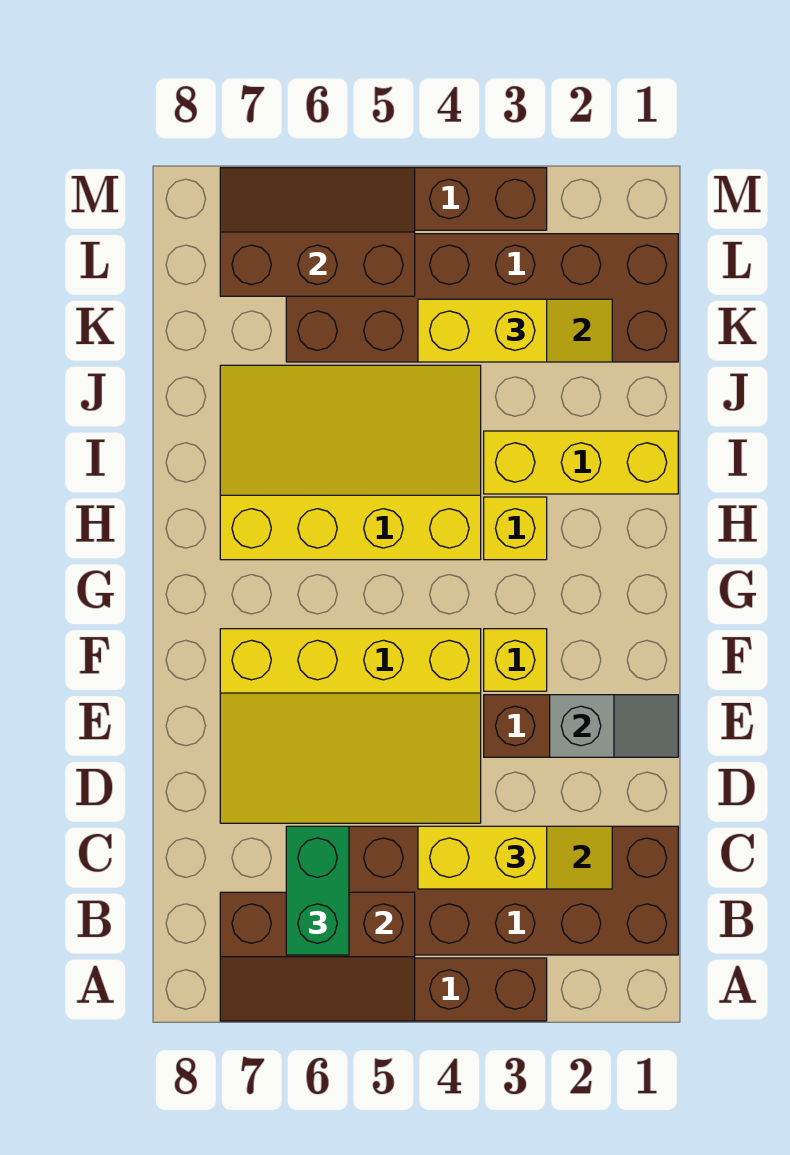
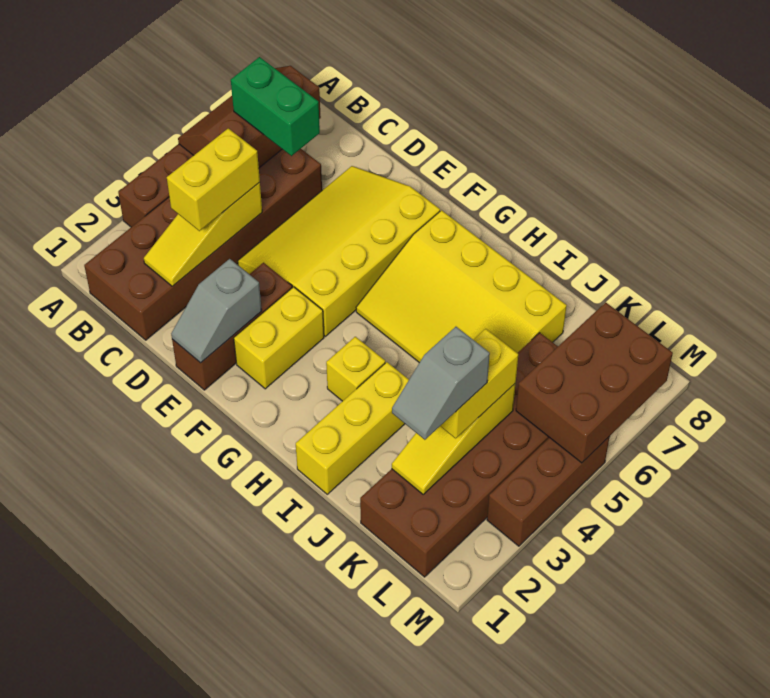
yellow 1x1 brick [484,629,547,691] -> yellow 1x2 brick [234,287,324,389]
yellow 3x4 slope [220,365,481,560] -> yellow 3x4 slope turned to [356,210,567,363]
none -> grey 1x2 slope [392,327,490,440]
brown 2x3 slope [220,168,415,296] -> brown 2x3 brick [516,302,673,463]

